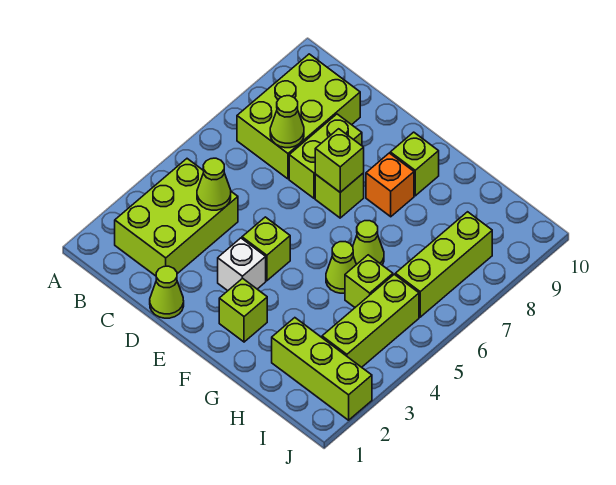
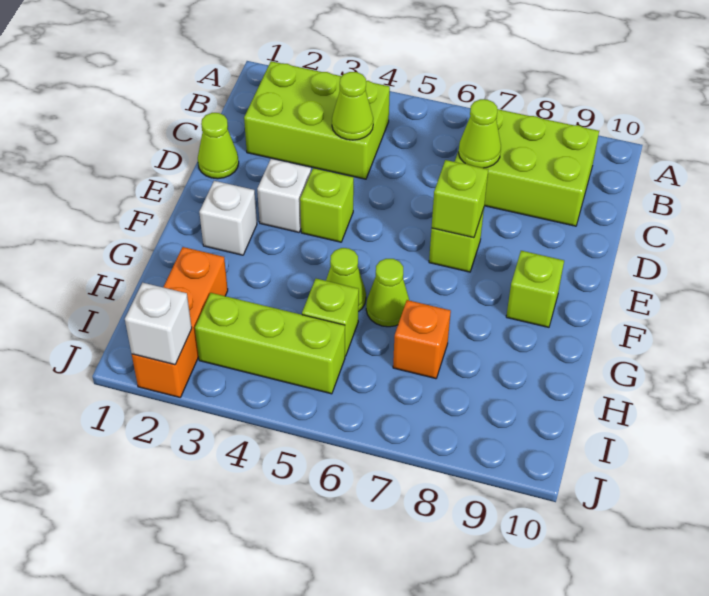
lime 1x2 brick [289,114,362,198] -> none
lime 1x1 brick [219,278,267,342] -> white 1x1 brick [199,181,257,255]
orange 1x1 brick [366,153,414,217] -> orange 1x1 brick moved to [393,300,451,379]
lime 1x3 brick [272,318,372,420] -> orange 1x3 brick [132,247,228,397]
lime 1x3 brick [395,212,492,317] -> none
none -> white 1x1 brick [125,283,192,365]

